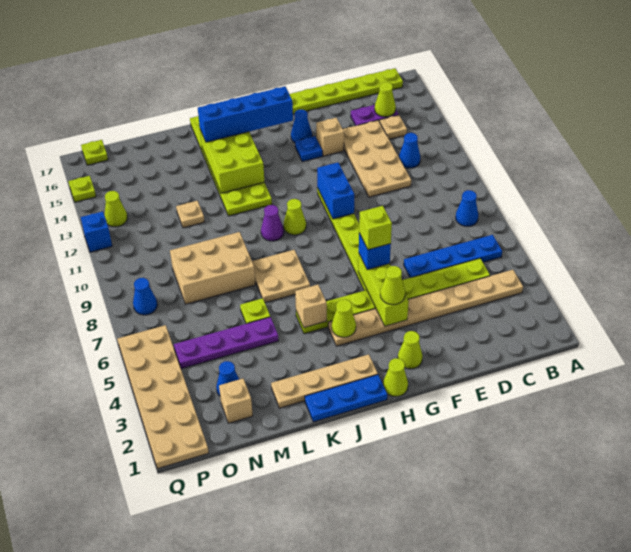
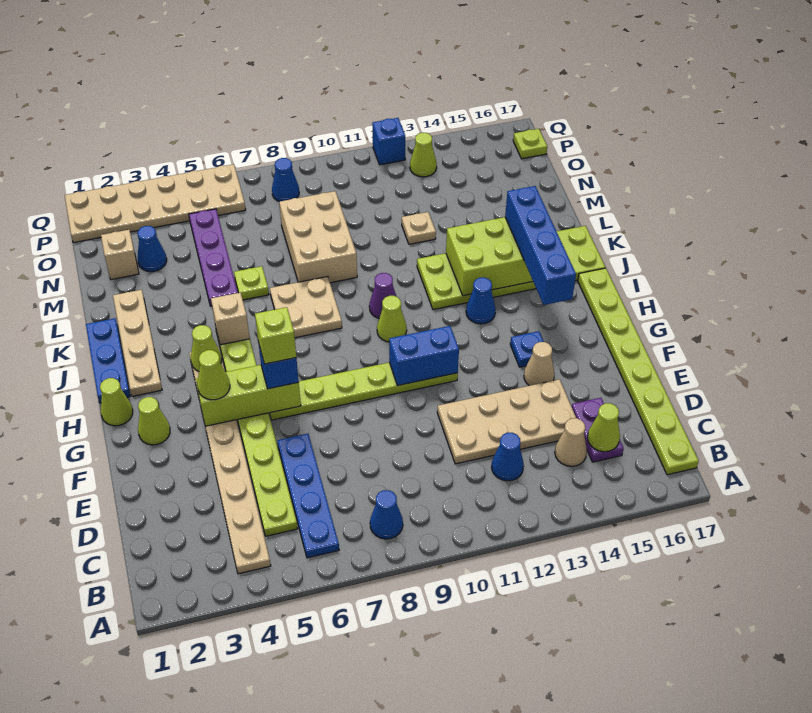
tan 1x1 plate [379,115,407,139] -> tan 1x1 cone [555,418,587,466]
tan 1x1 brick [316,118,344,156] -> tan 1x1 cone [524,342,555,386]
blue 1x1 cone [291,110,312,143] -> blue 1x1 cone moved to [466,278,496,324]
lime 1x1 plate [68,176,96,202] -> none

